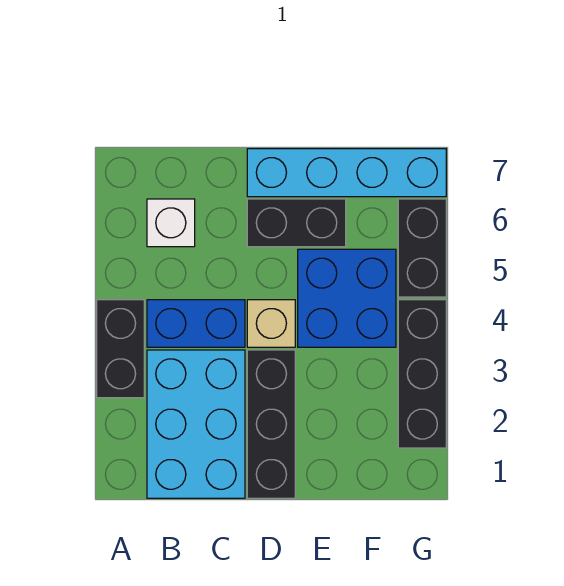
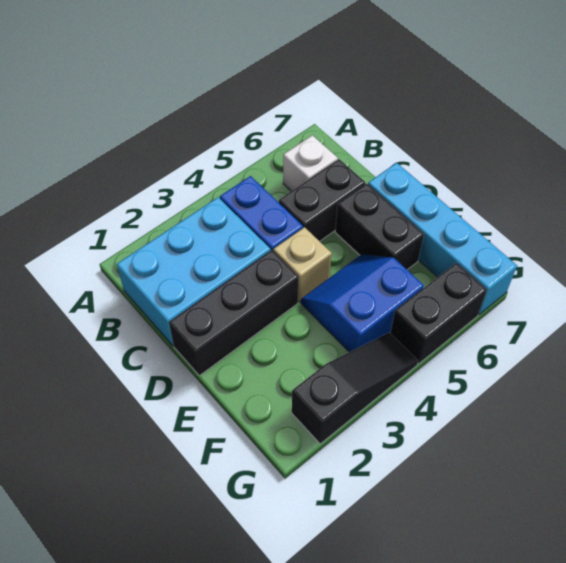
black 1x2 brick [97,300,144,398] -> black 1x2 brick moved to [279,159,365,241]
blue 2x2 brick [298,249,396,347] -> blue 2x2 slope [301,254,424,352]
black 1x3 brick [398,300,446,448] -> black 1x3 slope [292,333,418,444]

